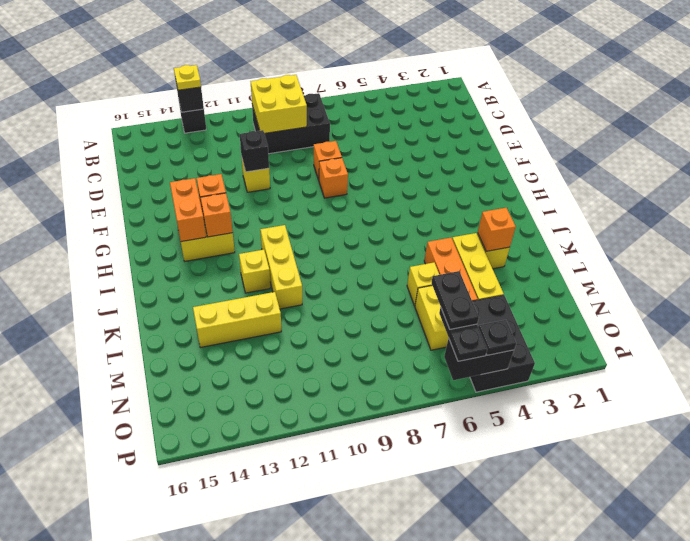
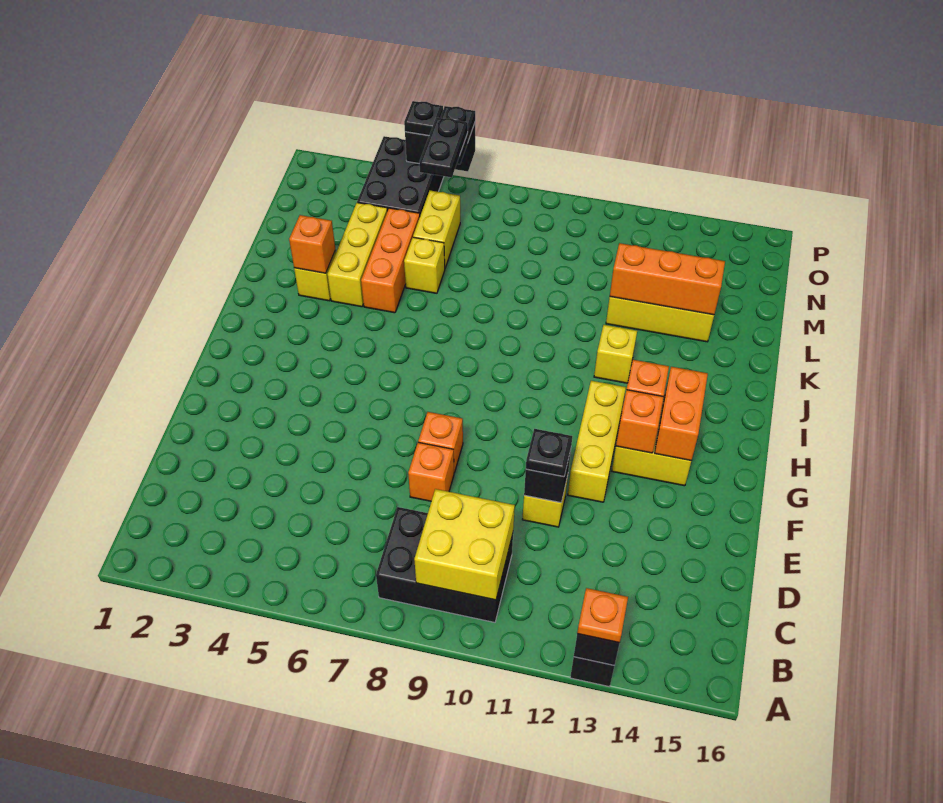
yellow 1x1 plate [174,65,201,90] -> orange 1x1 plate [577,588,628,643]
none -> black 1x1 plate [526,429,572,477]
yellow 1x3 brick [260,225,302,309] -> yellow 1x3 brick moved to [568,381,626,502]
none -> orange 1x3 brick [610,243,725,315]

